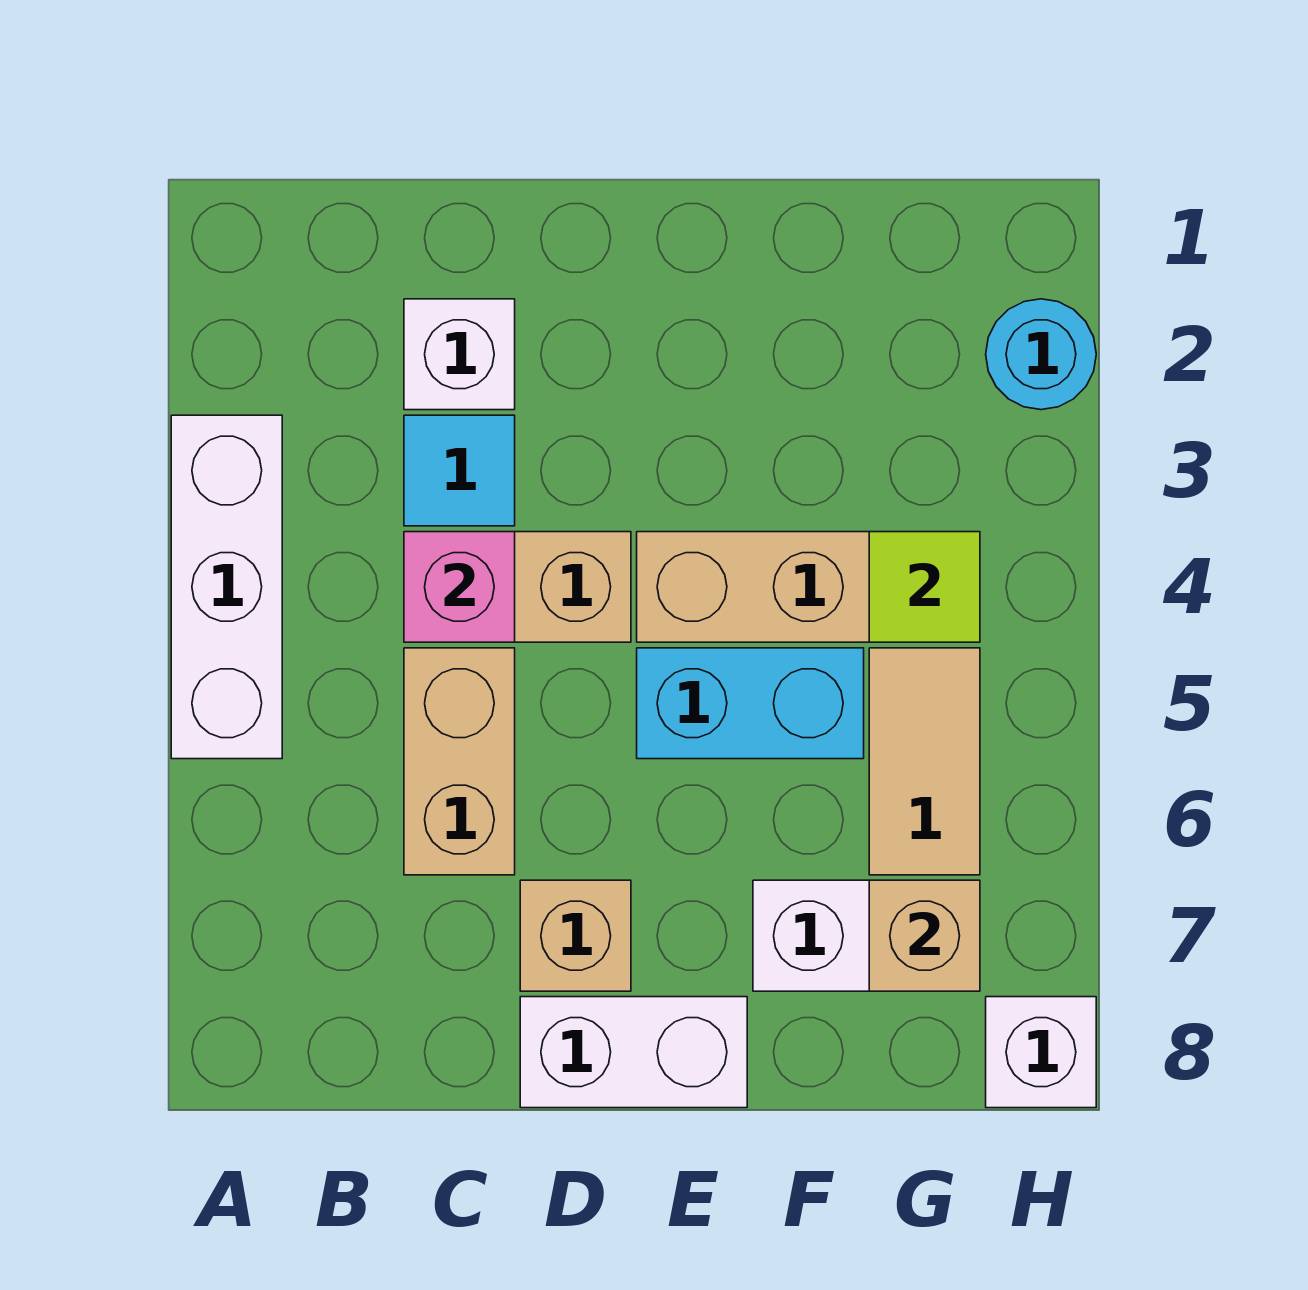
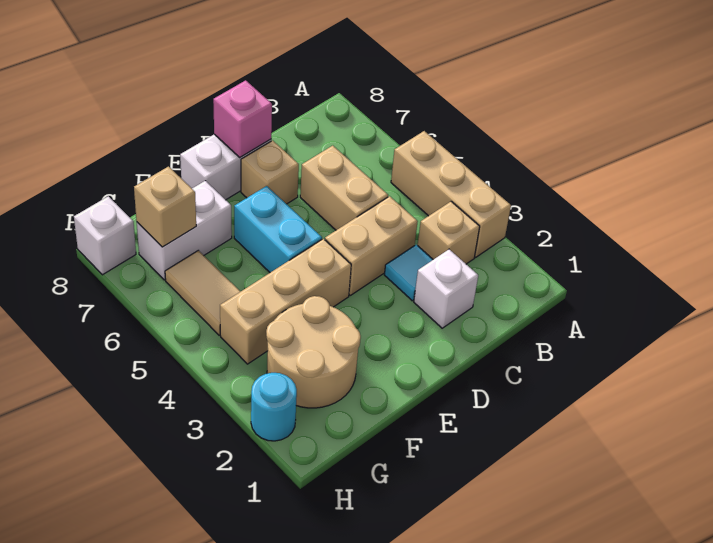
white 1x3 brick [171,415,282,759] -> tan 1x3 brick [391,131,511,257]
none -> tan 1x1 brick [418,202,480,264]
pink 1x1 brick [404,532,515,642] -> pink 1x1 brick moved to [213,80,272,157]
cyan 1x2 brick [637,648,864,759] -> cyan 1x2 brick turned to [234,186,322,272]
none -> tan 2x2 round brick [266,296,361,408]
lime 1x1 tile [869,532,980,642] -> none

